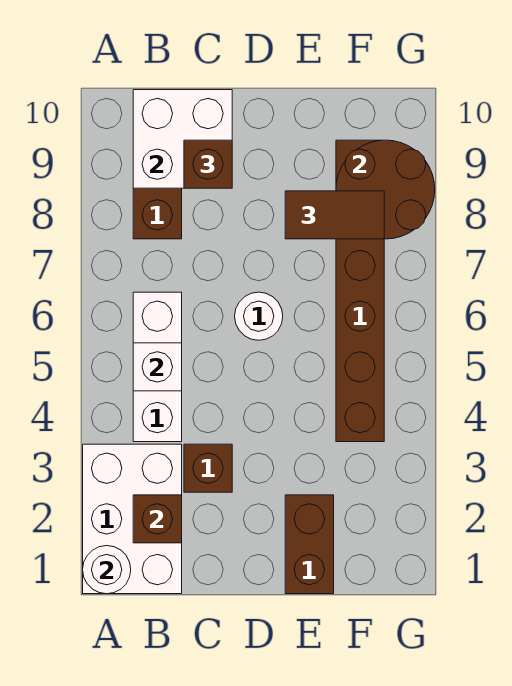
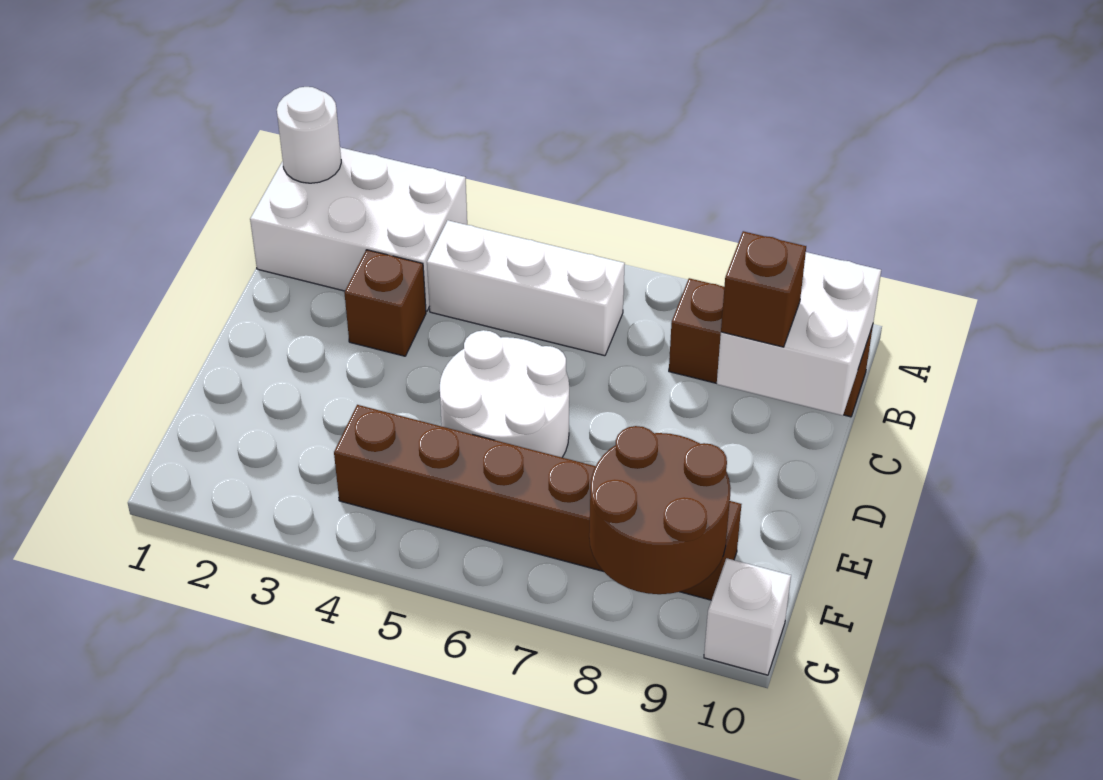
brown 1x1 brick [133,495,182,543] -> none
white 1x1 brick [133,343,182,391] -> white 1x1 brick moved to [704,558,791,675]
white 1x1 round brick [235,292,283,340] -> white 2x2 round brick [440,330,569,457]
brown 1x2 brick [285,495,334,594] -> none
brown 1x2 tile [285,191,384,239] -> none

